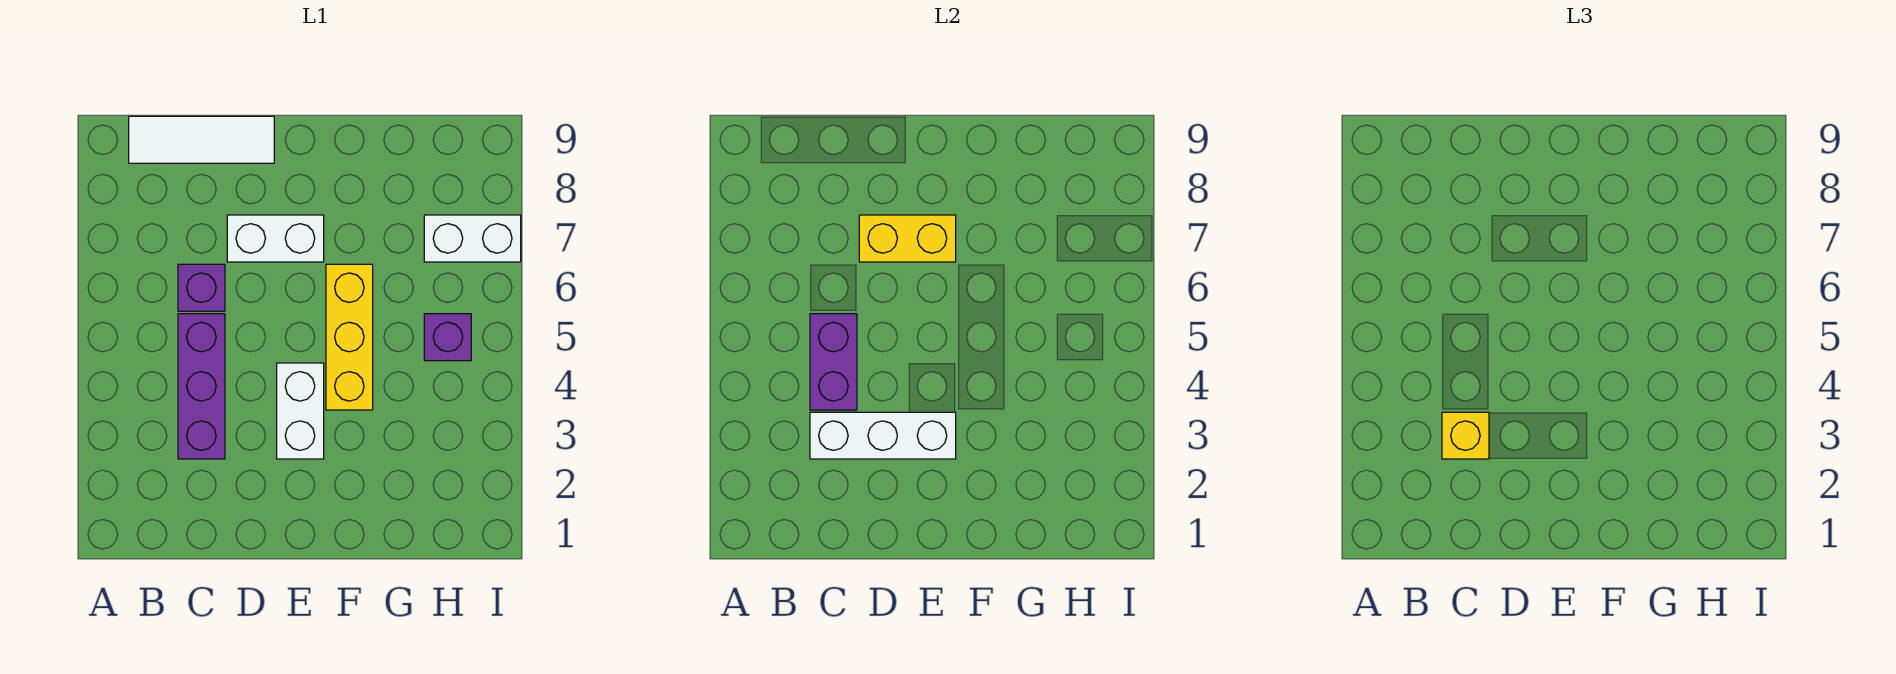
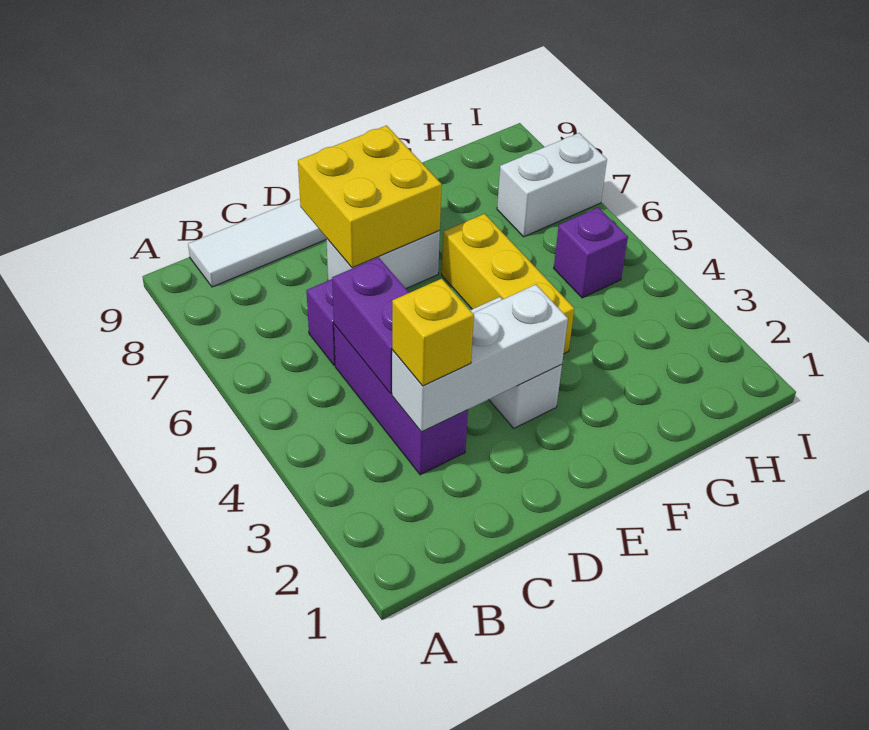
yellow 1x2 brick [859,215,956,262] -> yellow 2x2 brick [298,126,442,268]

